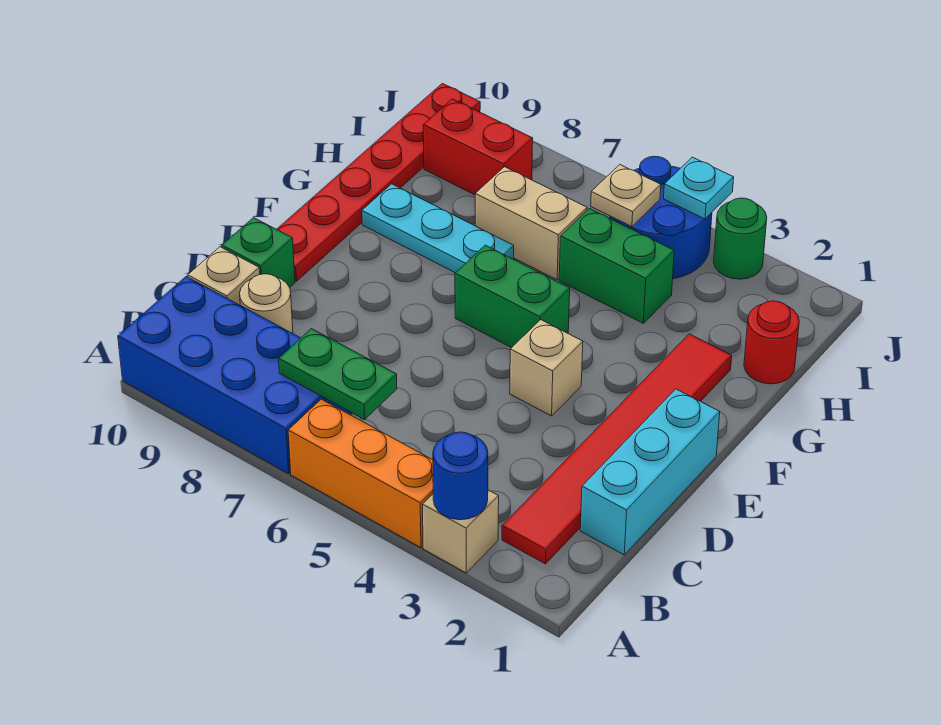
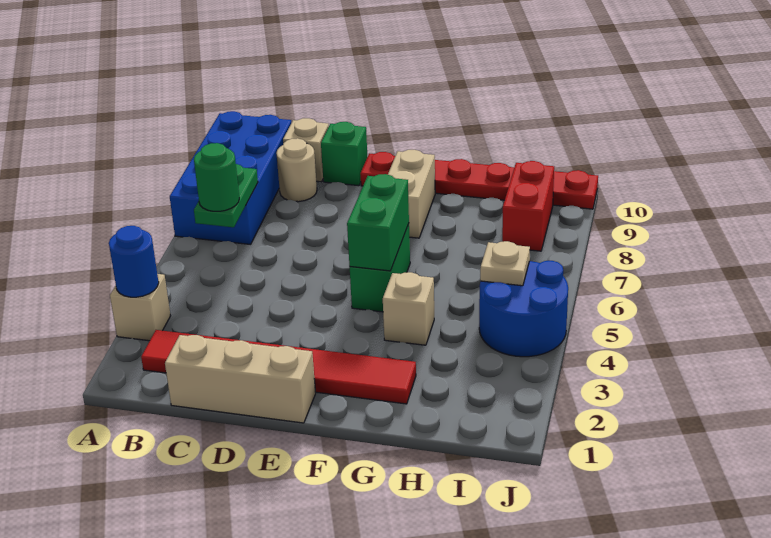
orange 1x3 brick [288,399,433,548] -> none
cyan 1x3 brick [580,389,720,555] -> tan 1x3 brick [165,335,316,423]
tan 1x1 brick [510,320,583,416] -> tan 1x1 brick moved to [383,272,434,345]
cyan 1x3 plate [362,184,514,273] -> none
red 1x1 round brick [744,301,799,384] -> none
green 1x2 brick [559,209,674,323] -> green 1x2 brick moved to [347,174,409,271]
tan 1x2 brick [475,167,587,280] -> tan 1x2 brick moved to [388,150,435,238]
green 1x1 round brick [714,198,767,279] -> green 1x1 round brick moved to [194,143,239,211]
cyan 1x1 plate [664,157,734,219] -> none

